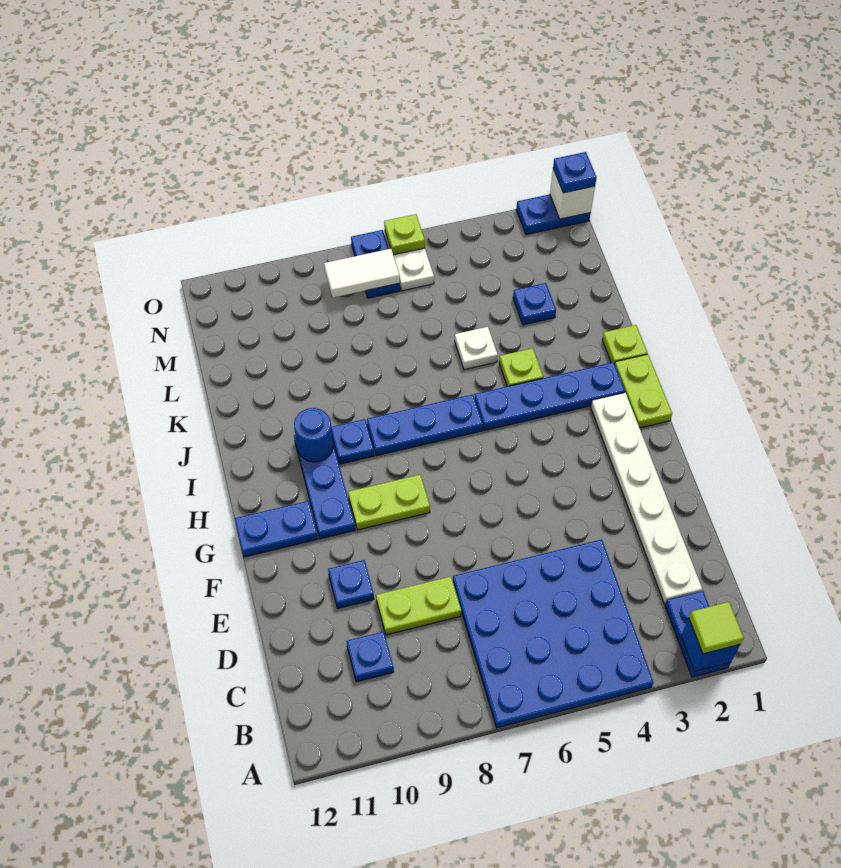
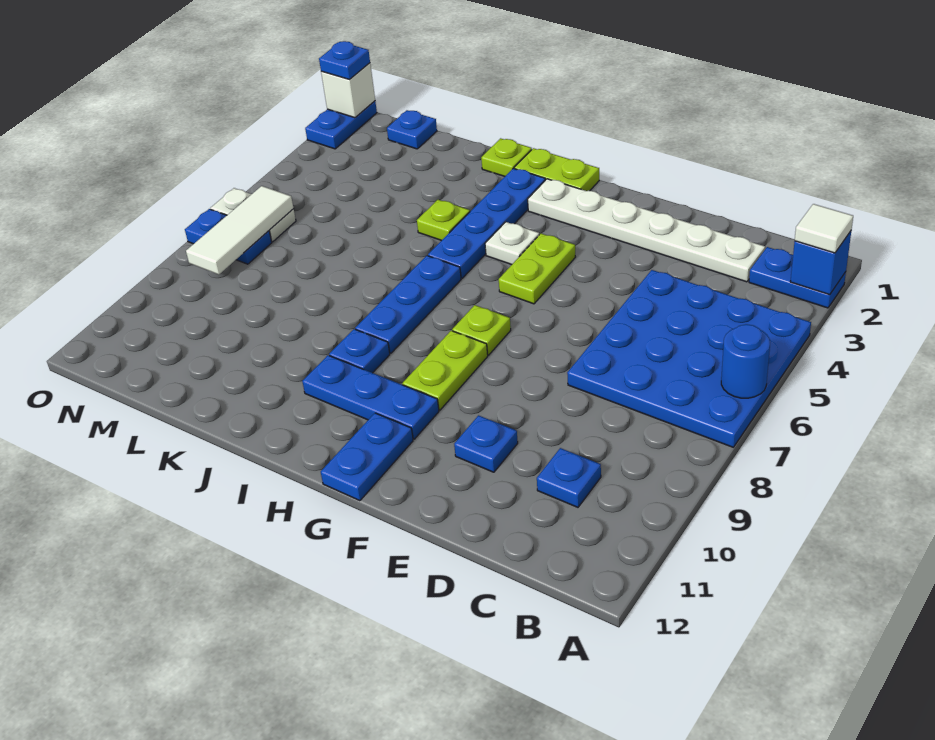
lime 1x1 tile [689,602,744,654] -> white 1x1 tile [795,204,853,253]
lime 1x2 plate [376,577,461,635] -> lime 1x2 plate moved to [499,233,575,304]
blue 1x1 round brick [294,408,333,462] -> blue 1x1 round brick moved to [721,324,770,398]
white 1x1 plate [455,327,498,370] -> white 1x1 plate moved to [485,222,539,265]
blue 1x1 plate [513,283,556,325] -> blue 1x1 plate moved to [387,110,437,149]
white 1x2 tile [324,249,400,298] -> white 1x3 tile [186,186,294,275]
lime 1x1 plate [384,214,425,255] -> lime 1x1 plate moved to [452,305,511,355]

